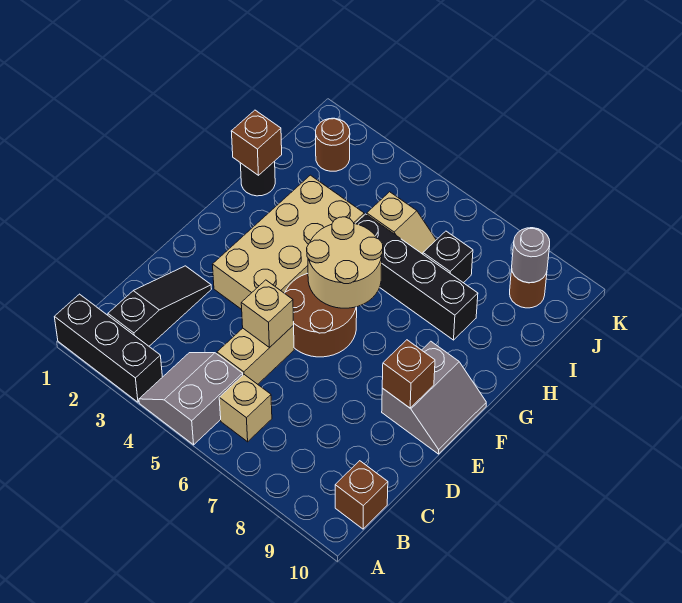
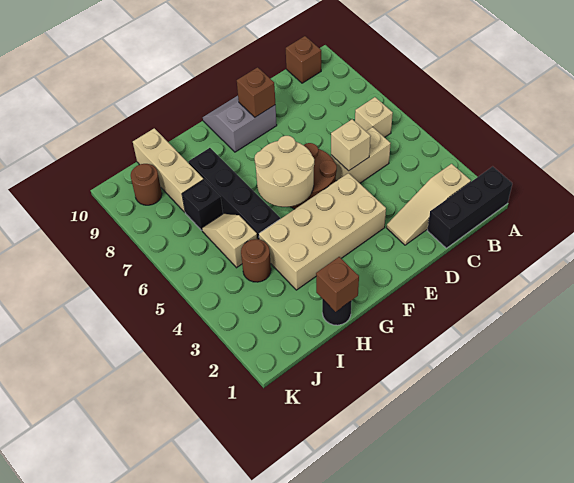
black 1x3 brick [55,294,162,402] -> black 1x3 brick turned to [427,166,512,248]
grey 2x2 slope [139,353,243,445] -> none
black 1x3 slope [108,266,211,346] -> tan 1x3 slope [387,164,471,245]
none -> tan 1x3 brick [133,128,204,212]
brown 1x1 round brick [316,118,350,171] -> brown 1x1 round brick moved to [241,239,271,282]
grey 1x1 round brick [512,228,550,283] -> none

